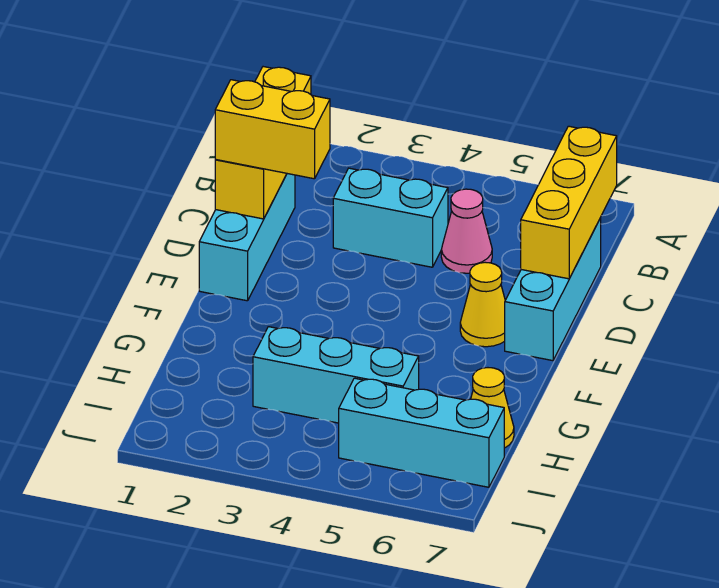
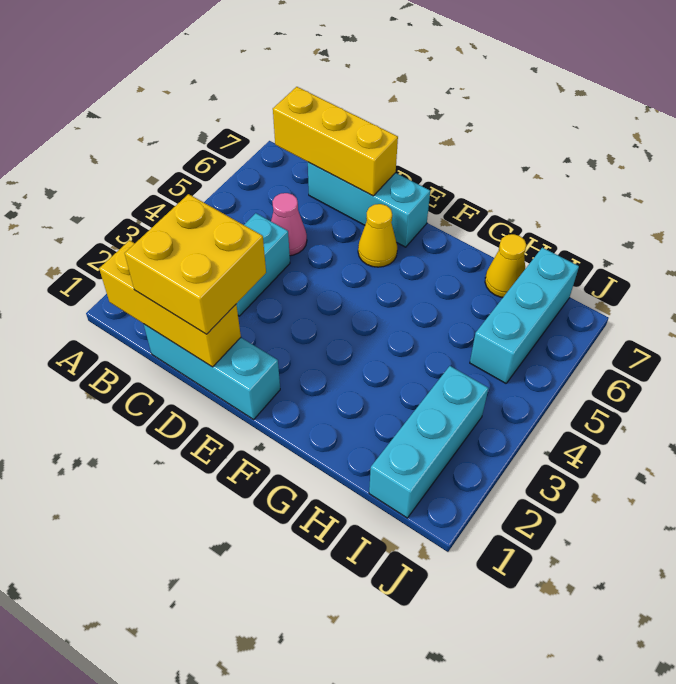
yellow 1x2 brick [215,80,330,179] -> yellow 2x2 brick [125,194,266,334]
cyan 1x3 brick [253,327,419,423] -> cyan 1x3 brick moved to [369,366,488,518]

